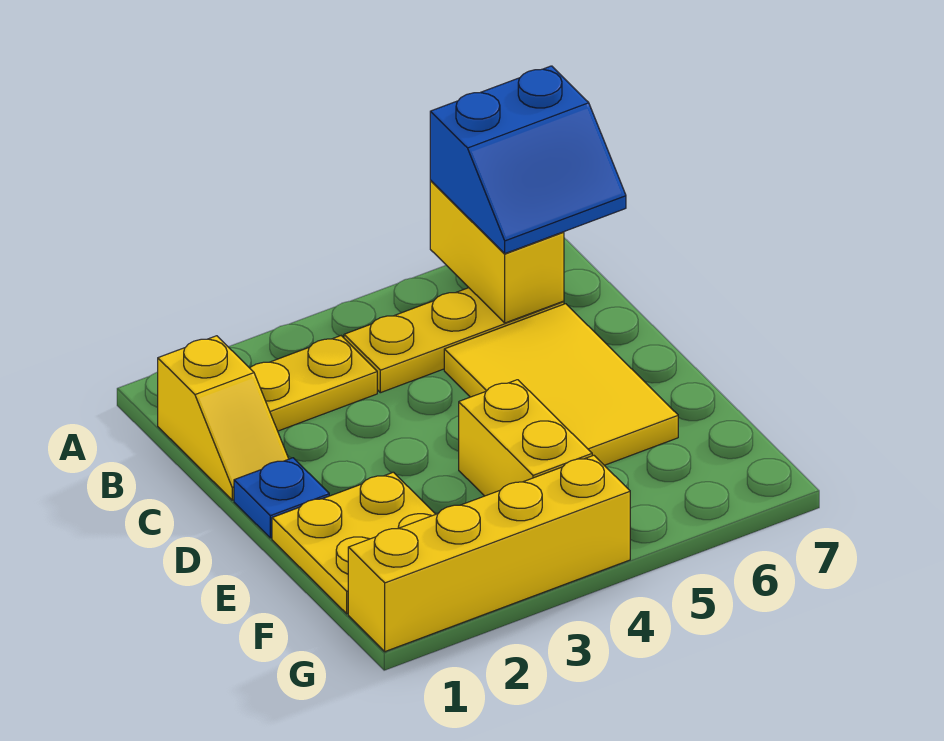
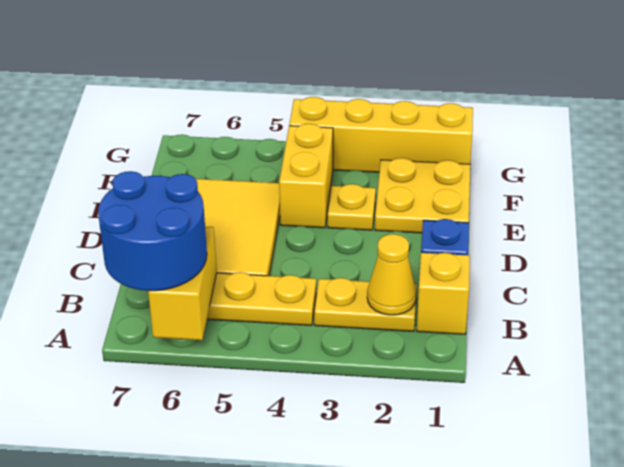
blue 2x2 slope [430,66,626,253] -> blue 2x2 round brick [98,171,207,291]
none -> yellow 1x1 cone [367,234,416,315]
none -> yellow 1x1 plate [327,184,376,230]

